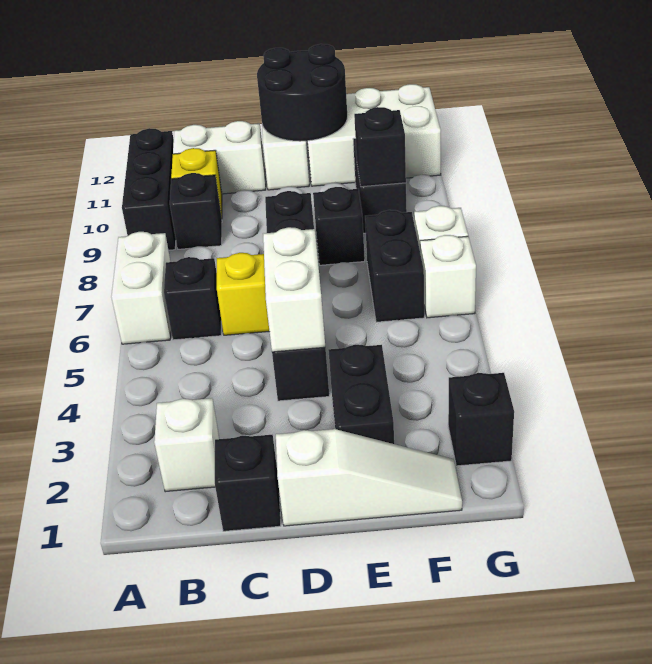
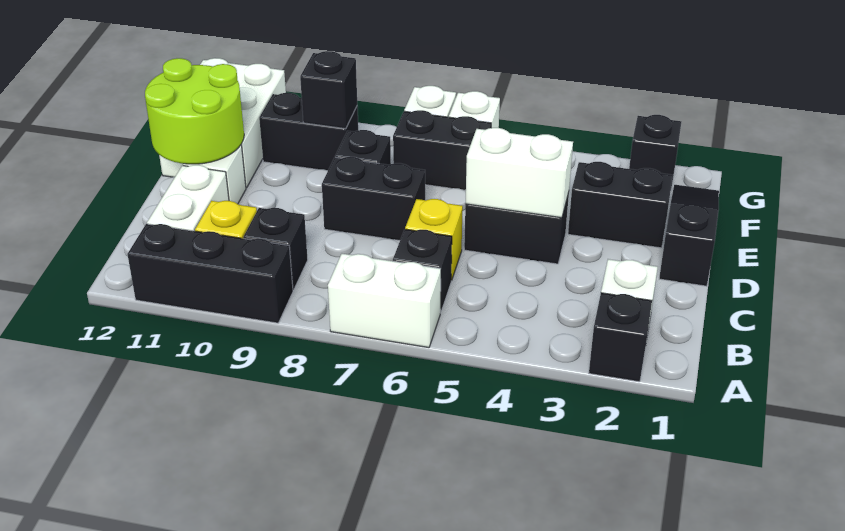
black 1x1 brick [215,435,281,531] -> black 1x1 brick moved to [589,293,652,382]
white 1x3 slope [276,429,462,526] -> black 1x3 slope [659,185,719,286]
black 2x2 round brick [257,44,347,141] -> lime 2x2 round brick [145,58,244,164]

